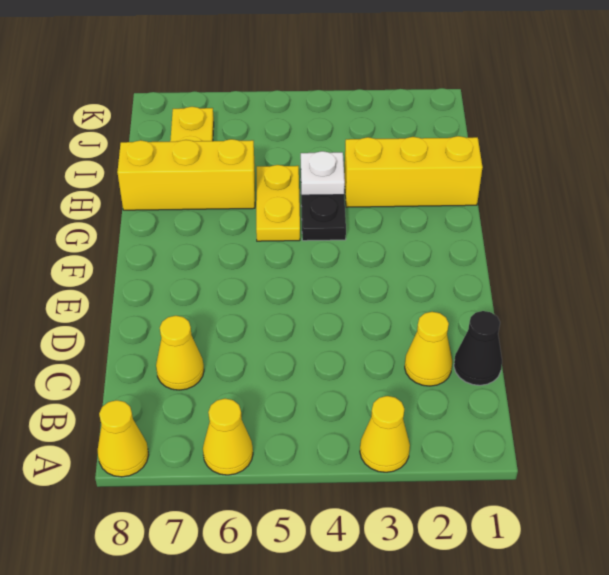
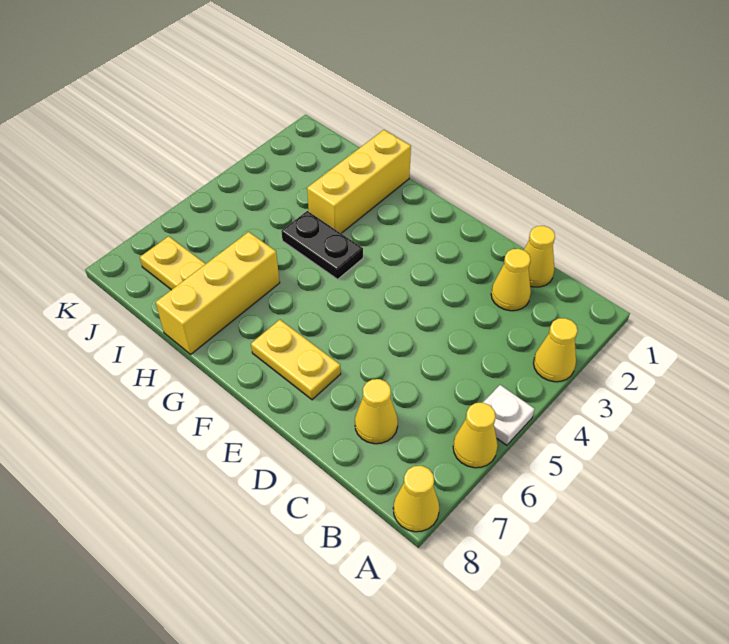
black 1x1 cone [454,311,502,385] -> yellow 1x1 cone [524,226,555,287]
yellow 1x2 plate [256,165,300,241] -> yellow 1x2 plate moved to [251,320,341,400]
white 1x1 plate [301,151,345,195] -> white 1x1 plate moved to [483,385,535,445]

